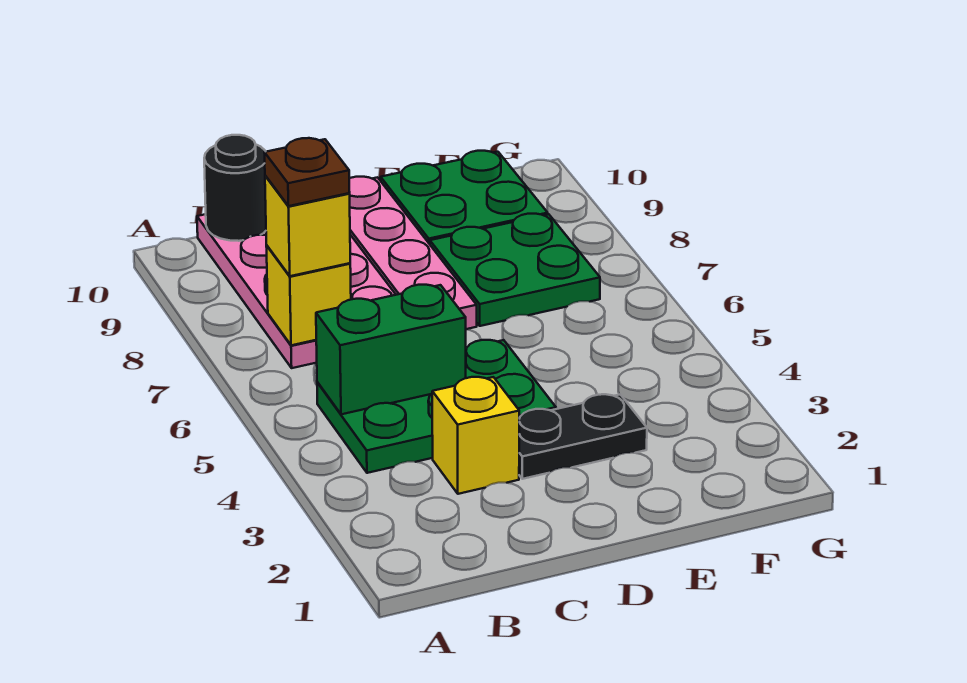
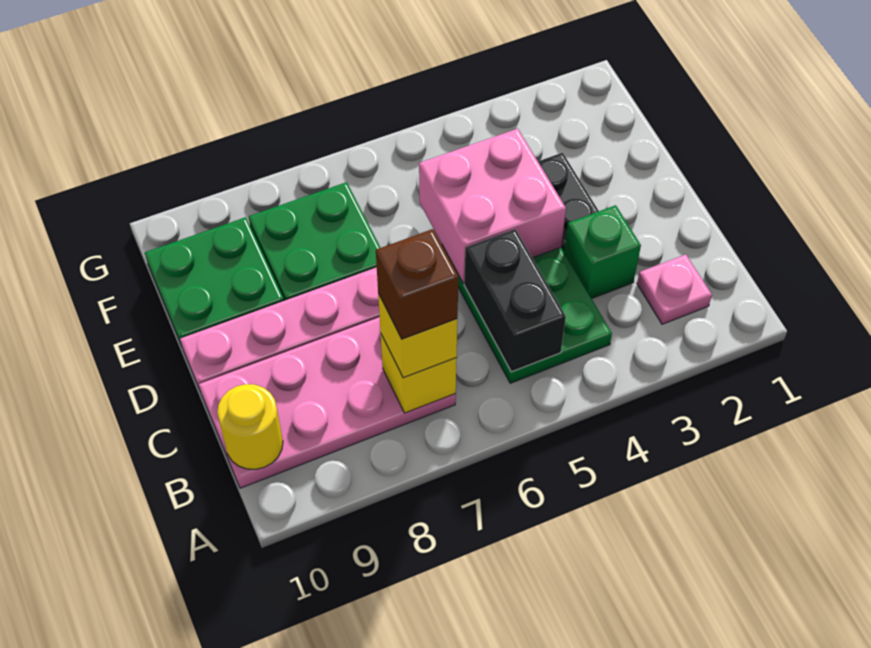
none -> pink 1x1 plate [637,255,712,324]
green 1x2 brick [316,285,466,414] -> black 1x2 brick [464,229,566,372]
brown 1x1 plate [264,138,350,206] -> brown 1x1 brick [376,229,458,339]
black 1x1 round brick [204,135,266,241] -> yellow 1x1 round brick [217,384,283,469]
yellow 1x1 brick [432,377,519,494] -> green 1x1 brick [564,205,641,299]
none -> pink 2x2 brick [419,129,566,283]

